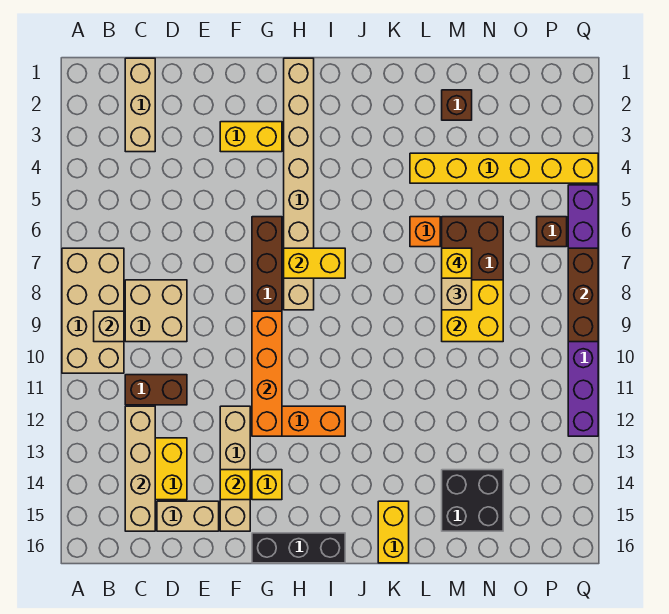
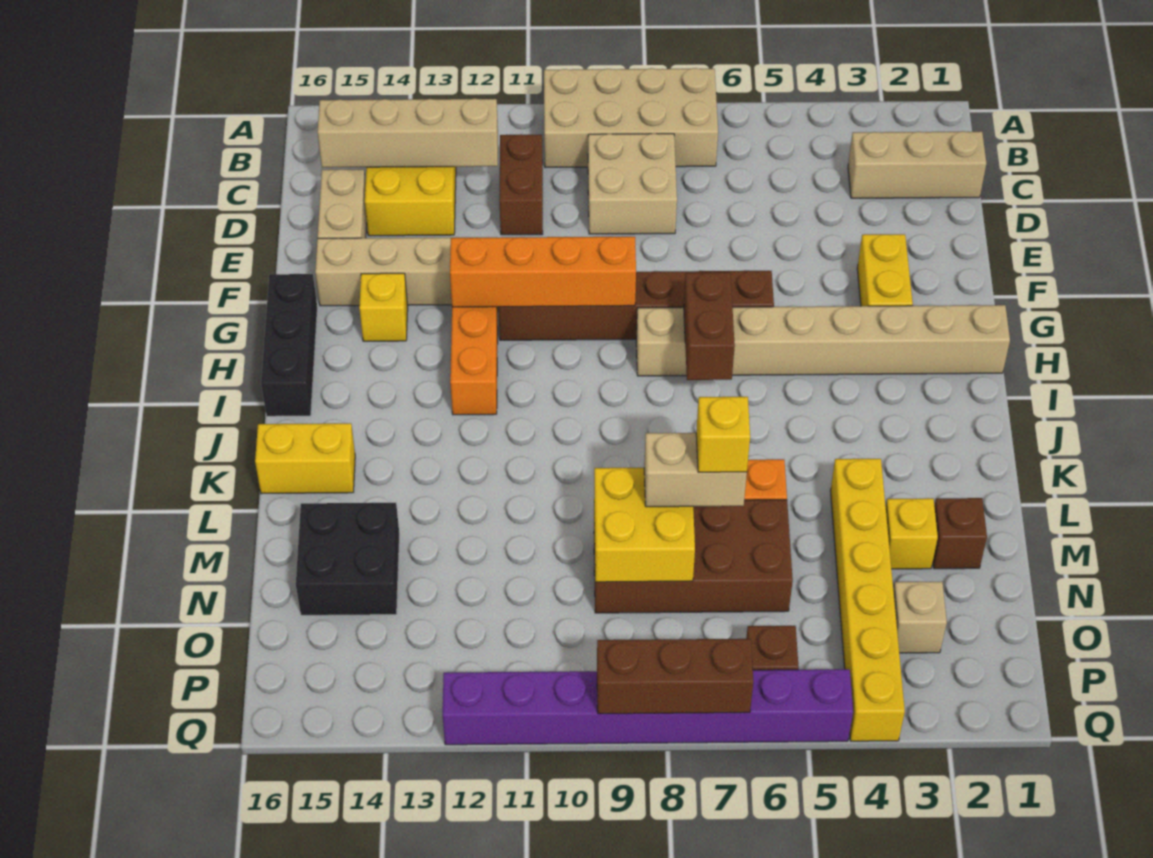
tan 1x1 brick [94,311,124,342] -> tan 1x1 brick moved to [893,582,947,653]
yellow 1x1 brick [220,470,250,500] -> yellow 1x1 brick moved to [886,498,938,569]
yellow 1x2 brick [284,248,345,278] -> brown 1x2 brick [684,272,735,380]

